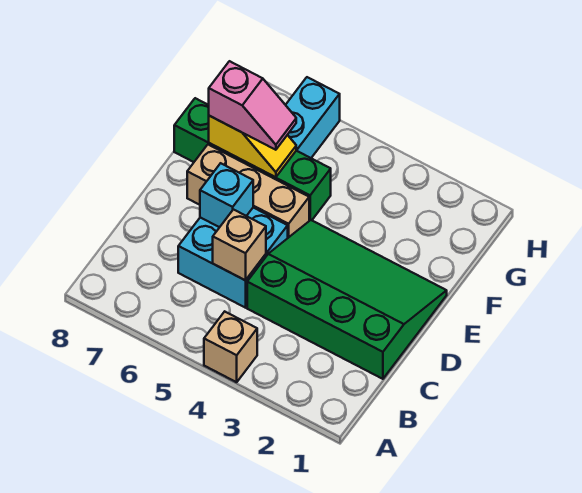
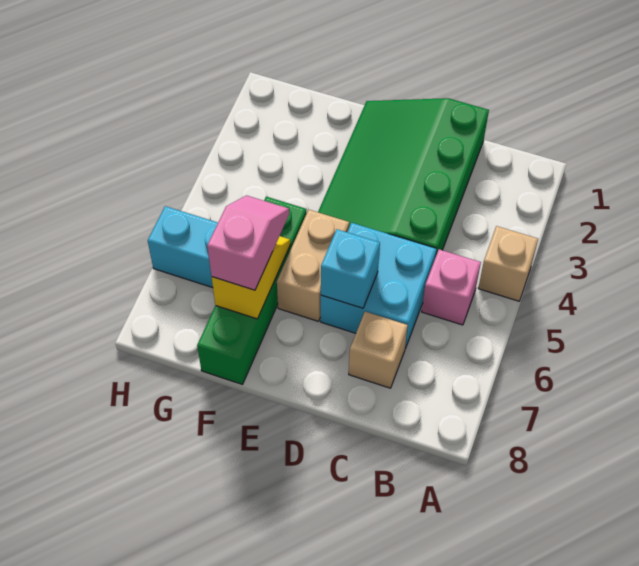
none -> pink 1x1 brick [422,249,481,325]
tan 1x1 brick [213,210,266,280] -> tan 1x1 brick moved to [349,312,408,388]
tan 1x3 brick [187,145,309,238] -> tan 1x2 brick [277,209,349,321]

